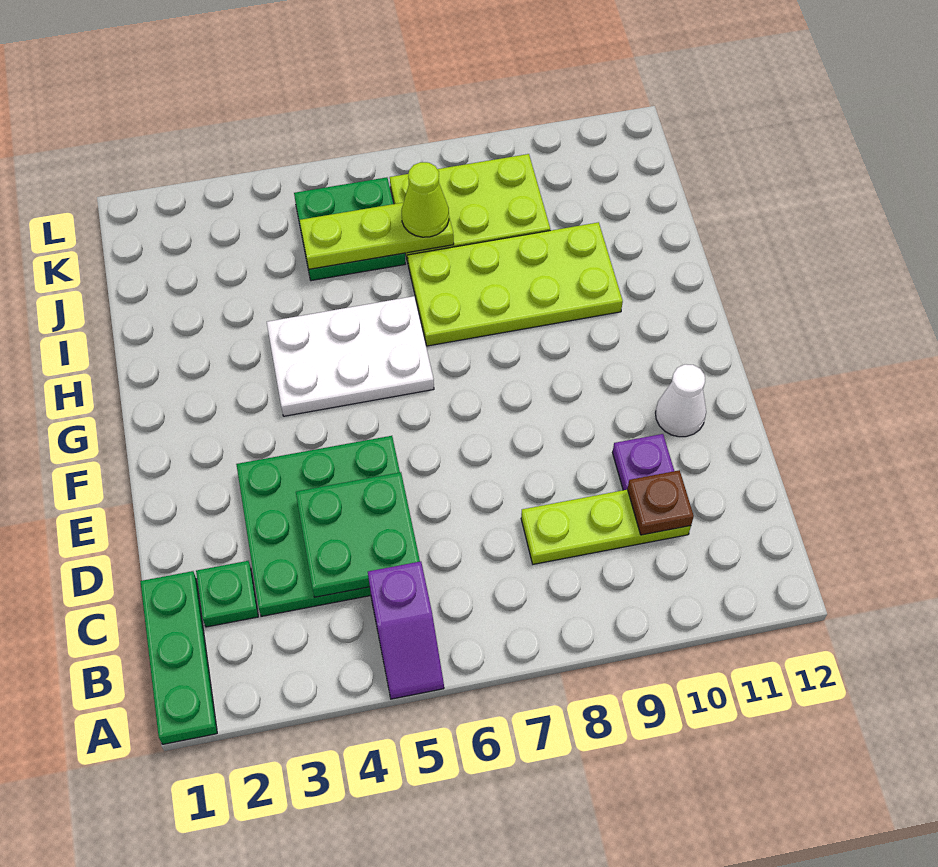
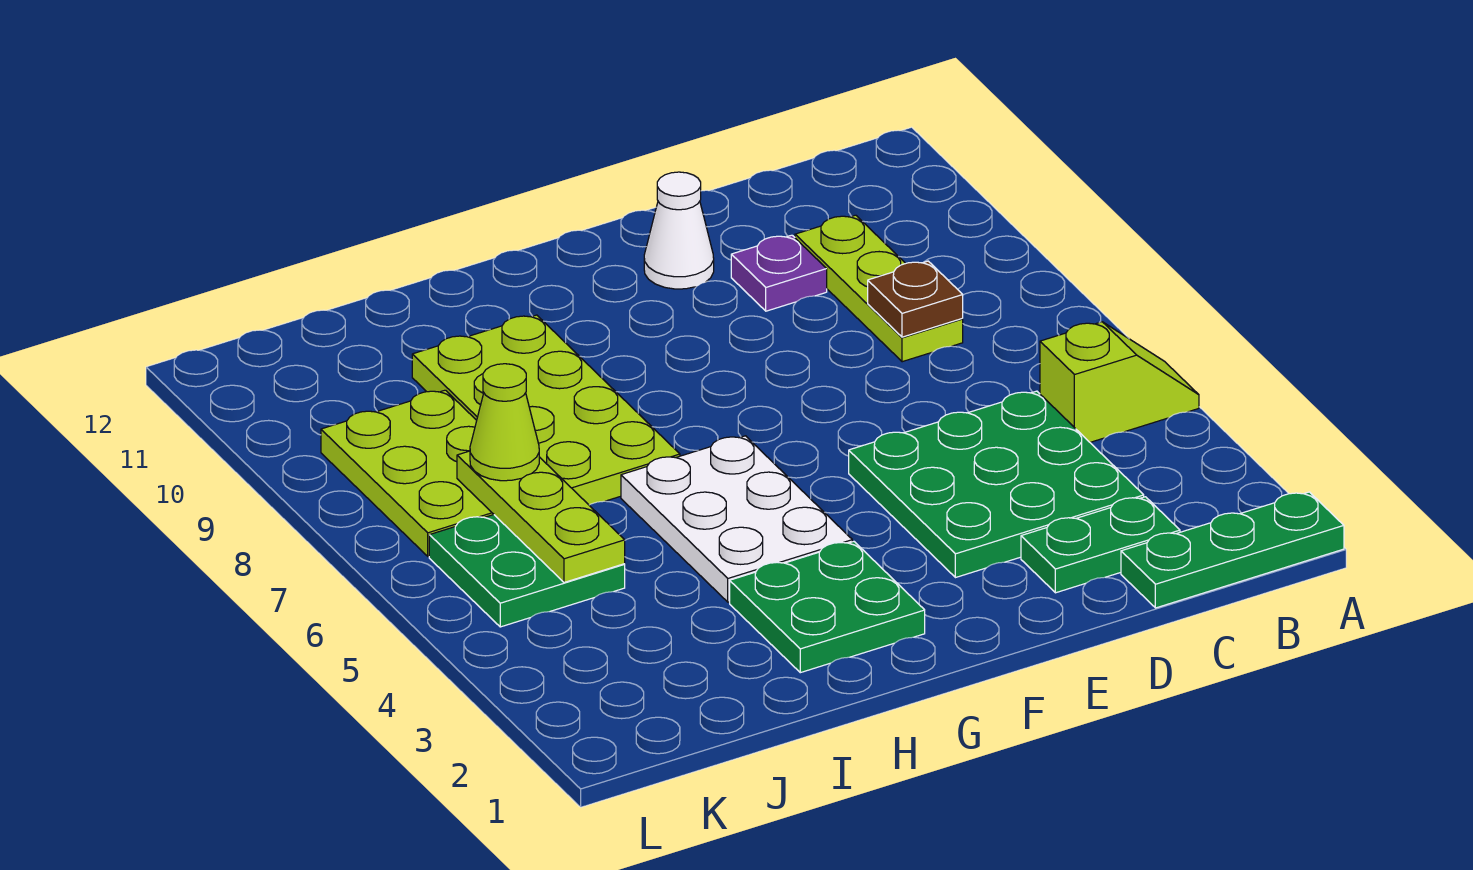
purple 1x2 slope [368,561,444,699] -> lime 1x2 slope [1040,322,1199,442]
green 1x1 plate [196,561,258,627] -> green 1x2 plate [1021,497,1180,593]
green 2x2 plate [296,472,420,597] -> green 2x2 plate moved to [730,542,925,673]
brown 1x1 plate [628,470,694,535] -> brown 1x1 plate moved to [868,261,963,337]

